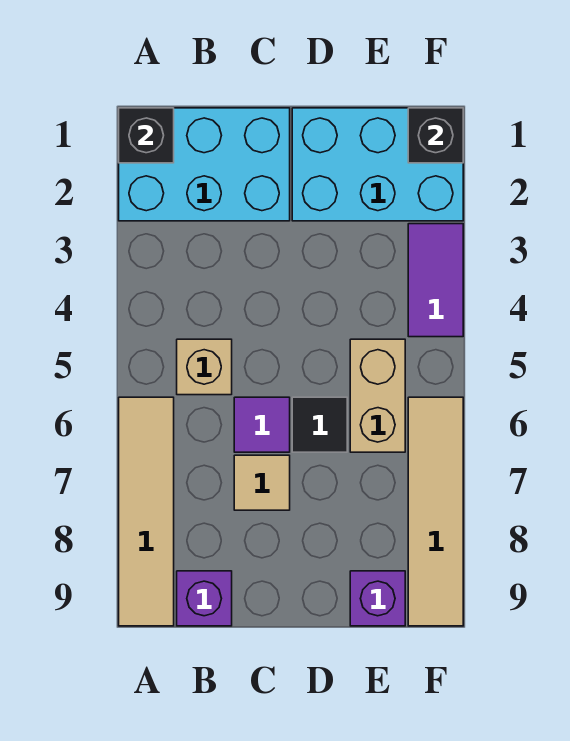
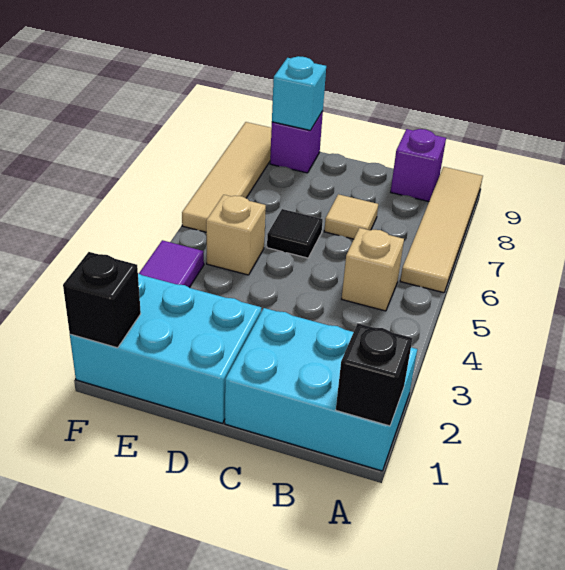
purple 1x1 tile [234,397,290,452] -> none
tan 1x2 brick [350,339,405,452] -> tan 1x1 brick [206,195,266,275]
none -> cyan 1x1 brick [272,56,326,130]

